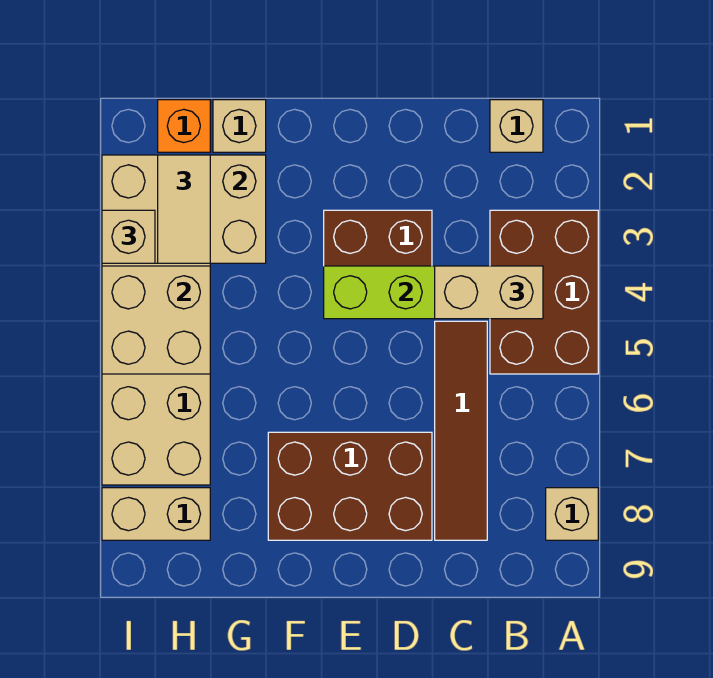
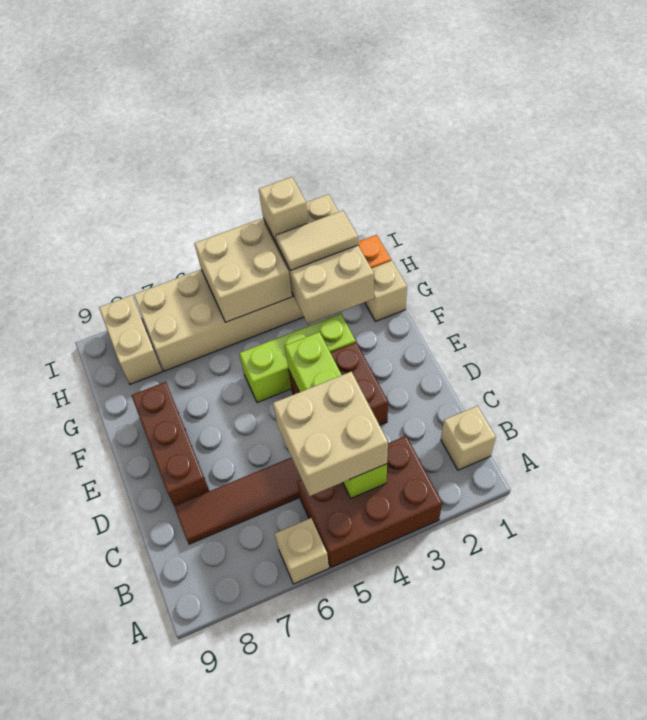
tan 1x1 brick [546,488,598,540] -> tan 1x1 brick moved to [275,518,329,584]
tan 1x2 brick [435,266,543,319] -> tan 2x2 brick [273,372,388,496]
brown 2x3 brick [268,432,432,540] -> brown 1x3 brick [131,382,209,506]
none -> lime 1x3 brick [239,314,356,403]

